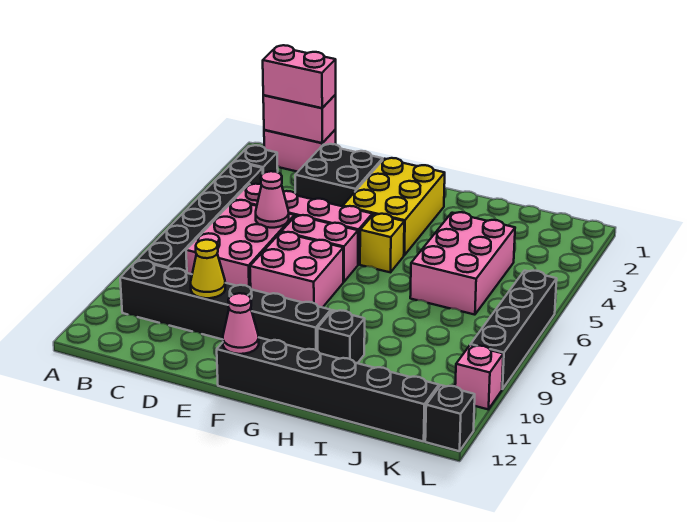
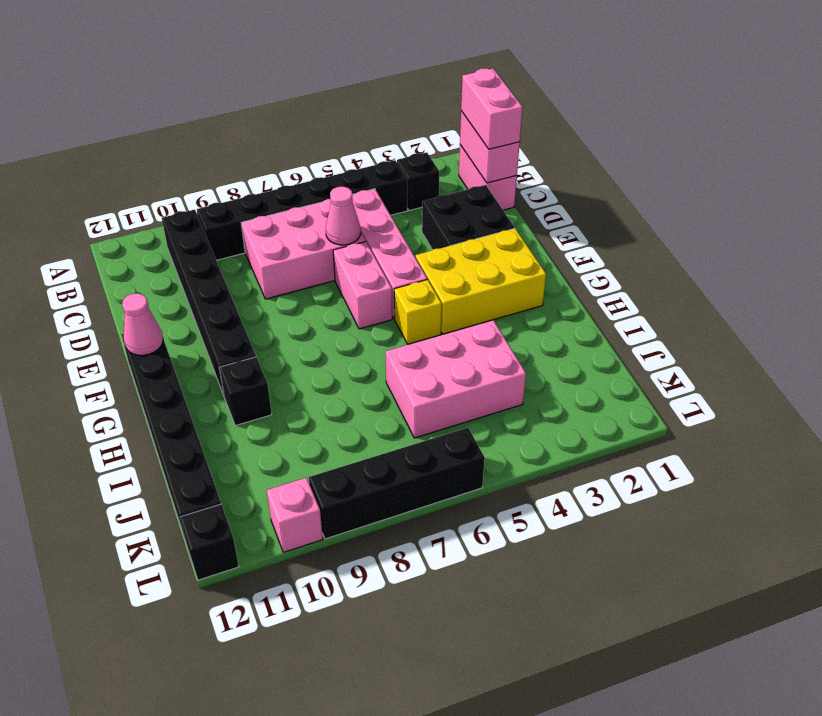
yellow 1x1 cone [191,240,225,298] -> none
pink 2x2 brick [250,232,343,308] -> none

